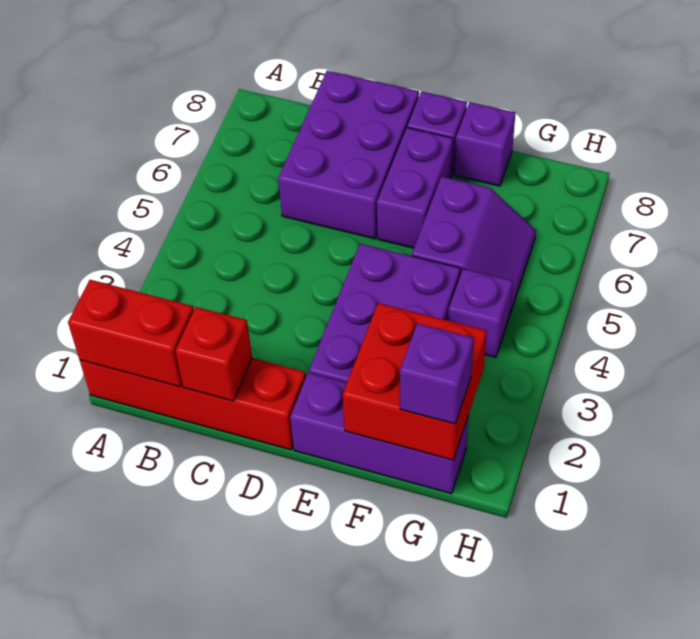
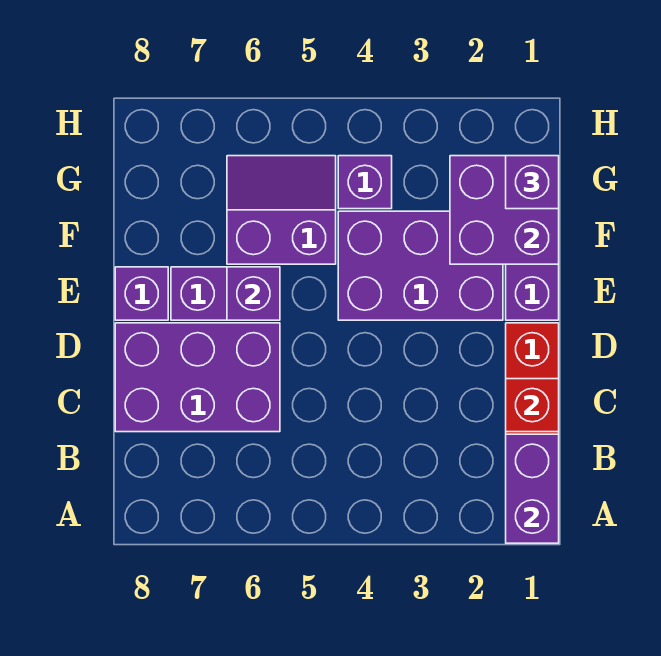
red 1x2 brick [68,280,194,387] -> purple 1x2 brick [506,434,559,543]
red 2x2 brick [343,303,487,460] -> purple 2x2 brick [450,156,559,264]
purple 1x1 brick [455,102,515,186] -> purple 1x1 brick moved to [227,267,280,320]

